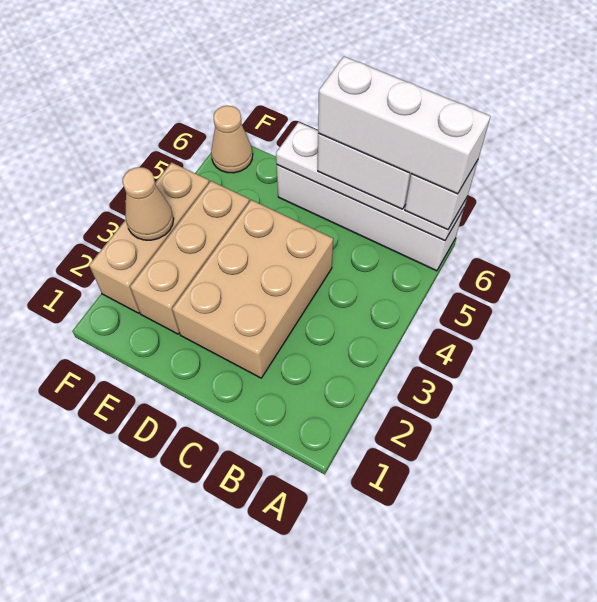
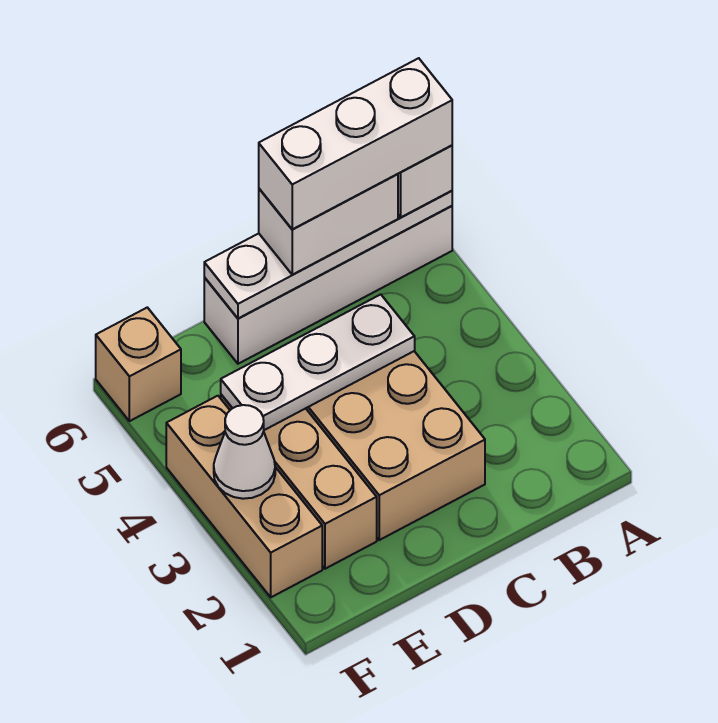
none -> white 1x3 plate [221,294,415,430]
tan 1x1 cone [123,167,174,240] -> white 1x1 cone [214,405,275,499]
tan 1x1 cone [211,106,253,173] -> tan 1x1 brick [96,307,181,421]

